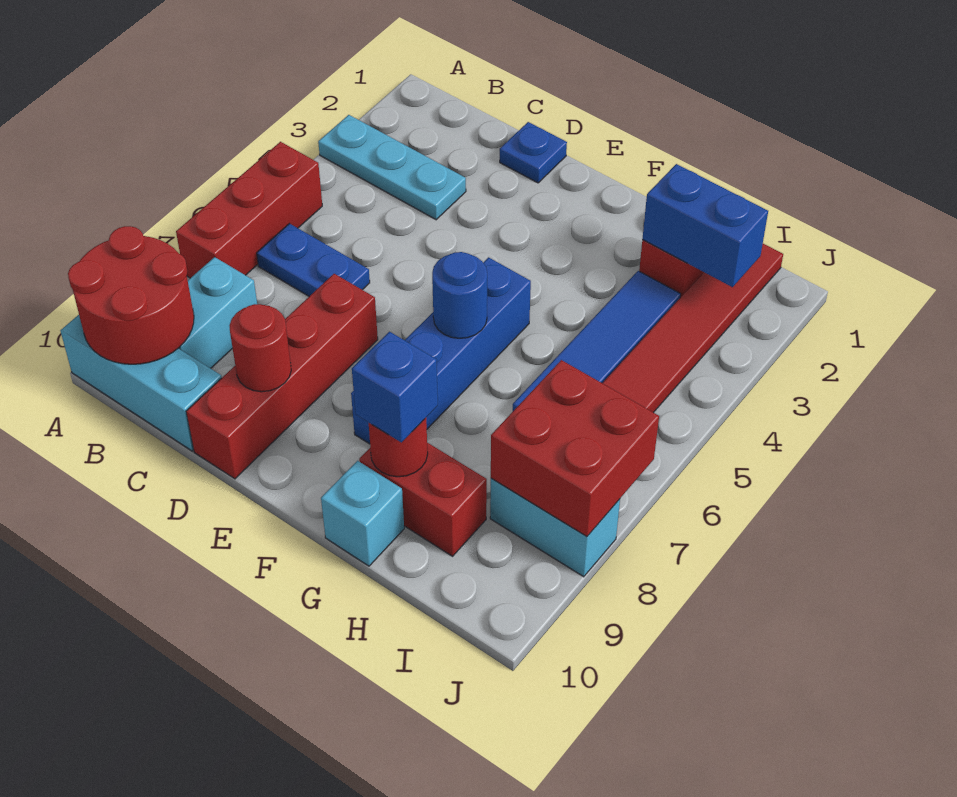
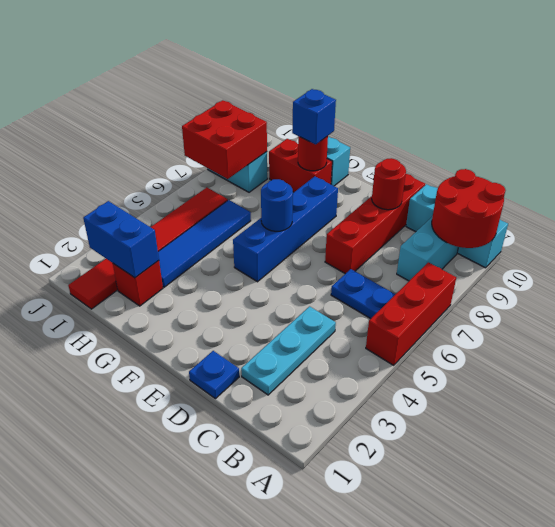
cyan 1x3 plate [318,115,466,220] -> cyan 1x3 plate turned to [241,306,336,395]

